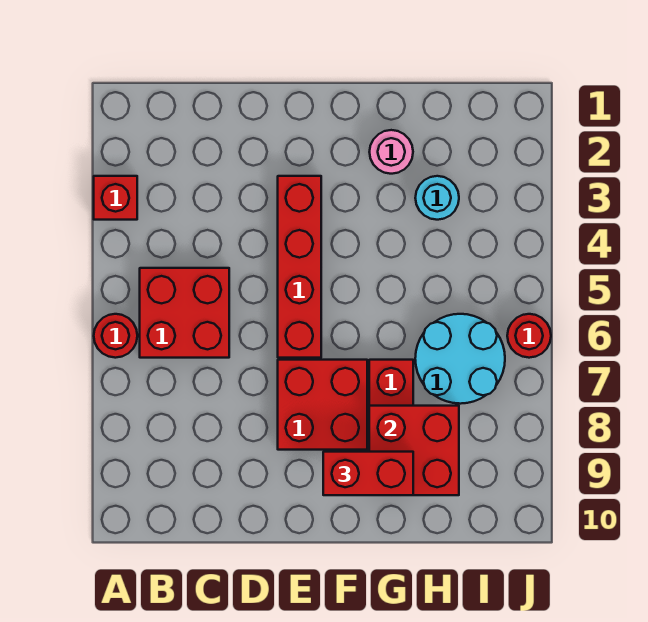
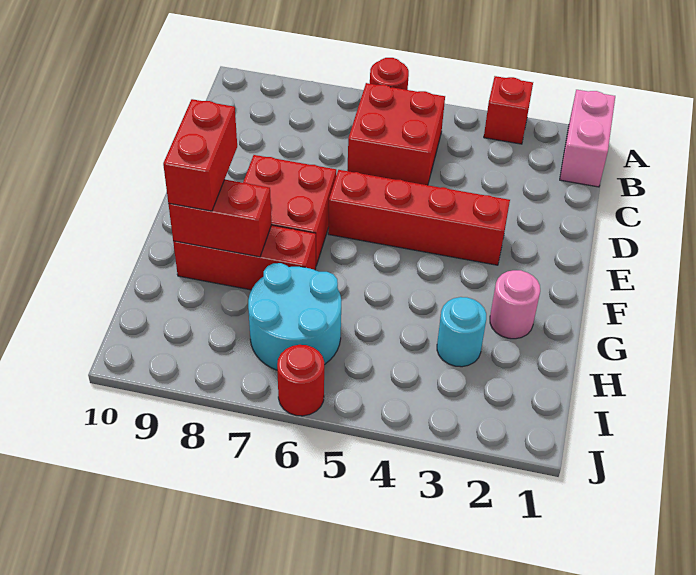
none -> pink 1x2 brick [560,90,615,187]
red 2x2 brick [369,406,459,495] -> red 1x2 brick [168,180,272,257]

